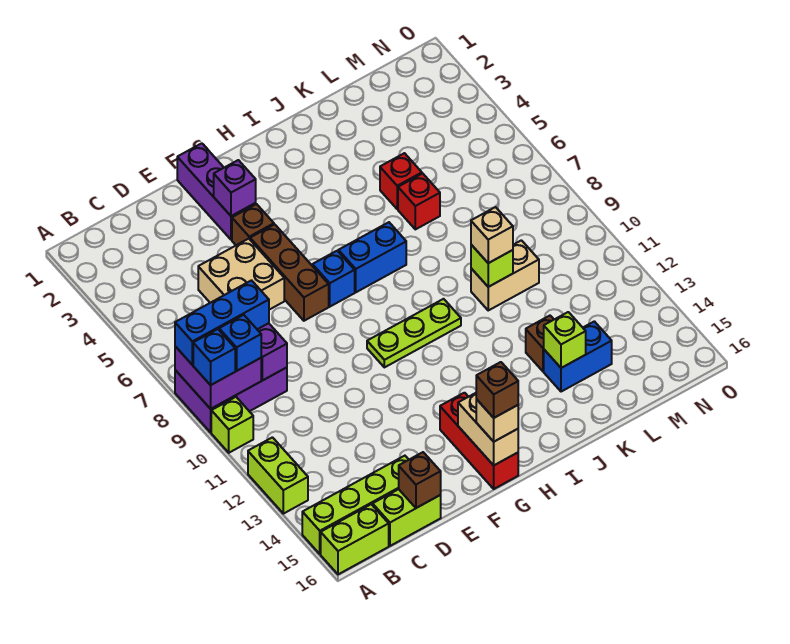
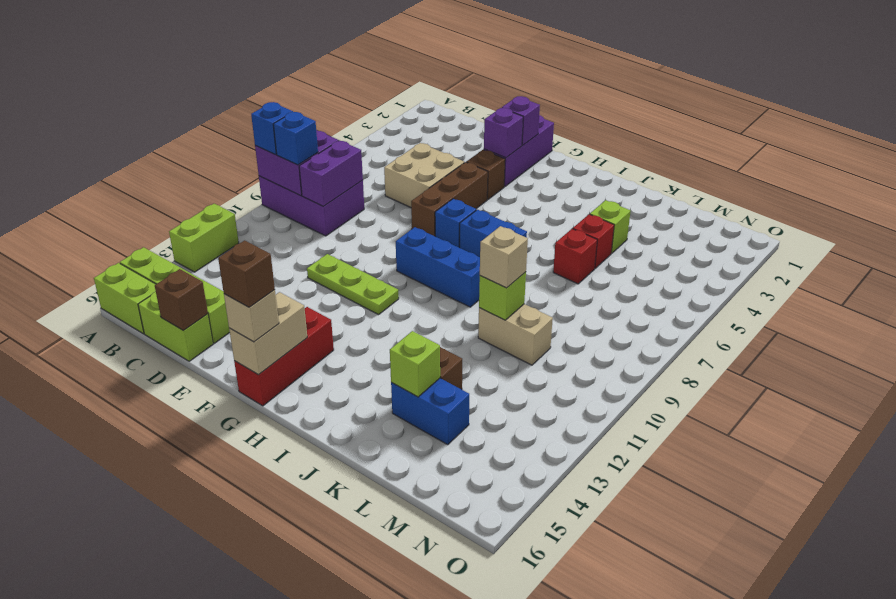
blue 1x3 brick [175,280,269,365] -> blue 1x3 brick moved to [396,227,480,307]
lime 1x1 brick [211,397,253,453] -> lime 1x1 brick moved to [590,200,630,253]
none -> purple 1x1 brick [502,96,540,145]
lime 1x3 plate [367,299,461,367] -> lime 1x3 plate moved to [307,254,399,315]

